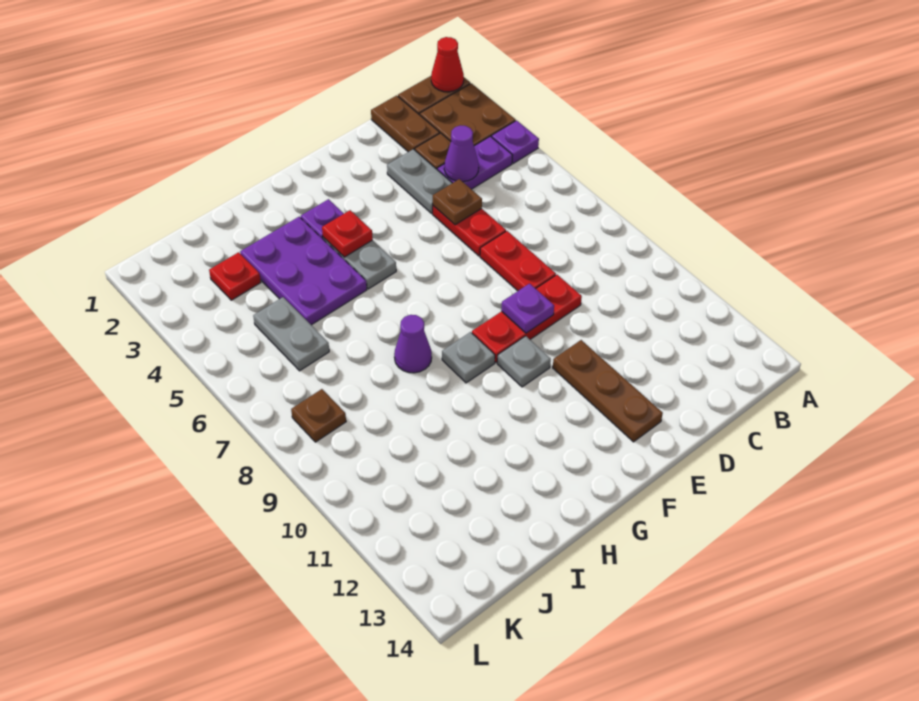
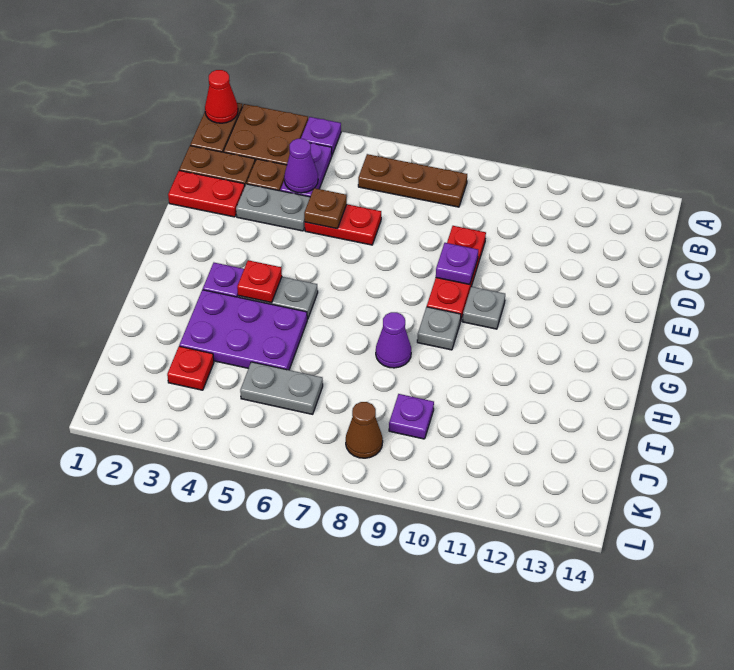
red 1x2 plate [480,231,556,291] -> red 1x2 plate moved to [168,170,245,217]
brown 1x3 plate [553,340,663,442] -> brown 1x3 plate moved to [358,154,467,207]
none -> purple 1x1 plate [389,394,434,439]
brown 1x1 plate [291,389,346,442] -> brown 1x1 cone [346,402,383,458]

